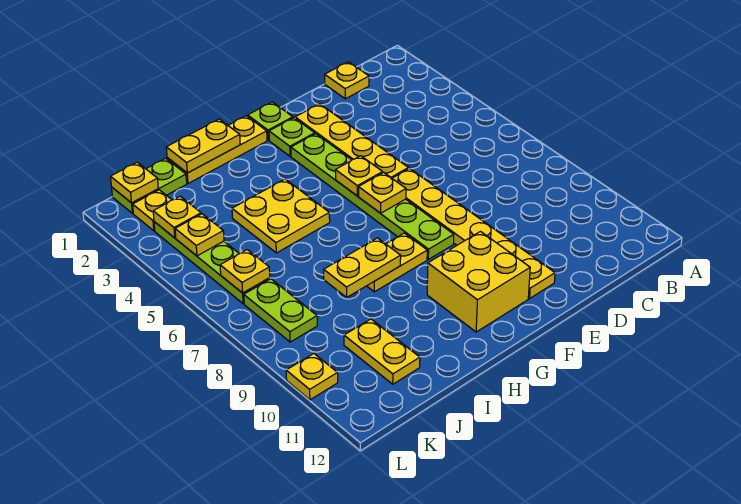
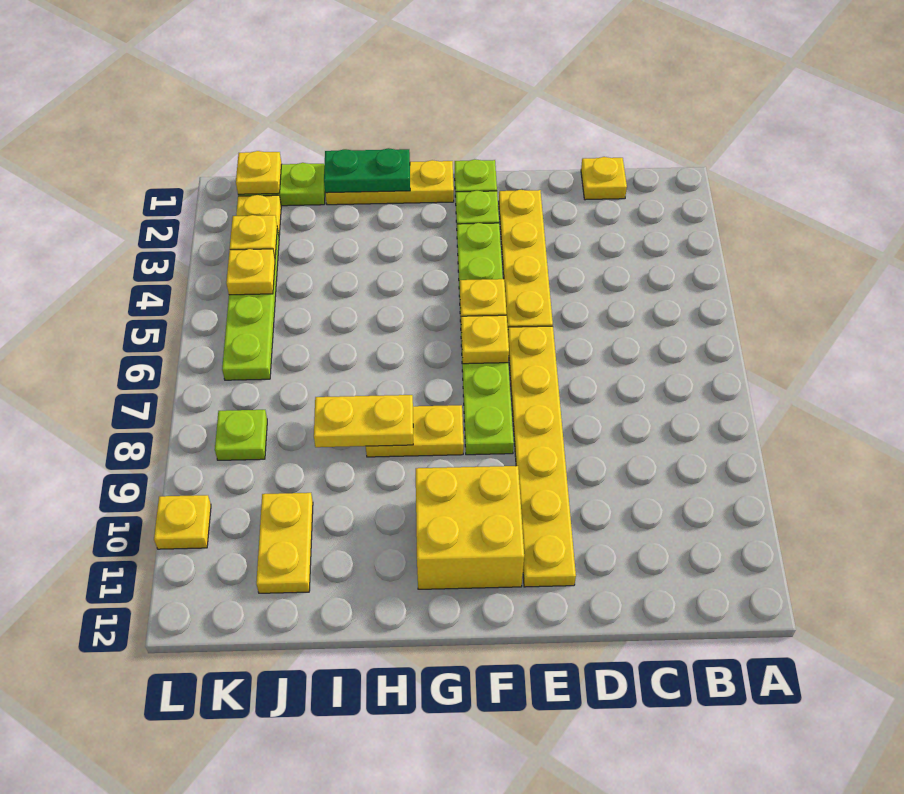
yellow 1x2 plate [166,119,240,173] -> green 1x2 plate [324,148,410,193]
yellow 2x2 plate [232,179,330,253] -> none
yellow 1x1 plate [220,250,270,293] -> none
lime 1x2 plate [244,279,317,342] -> lime 1x1 plate [215,410,267,460]

